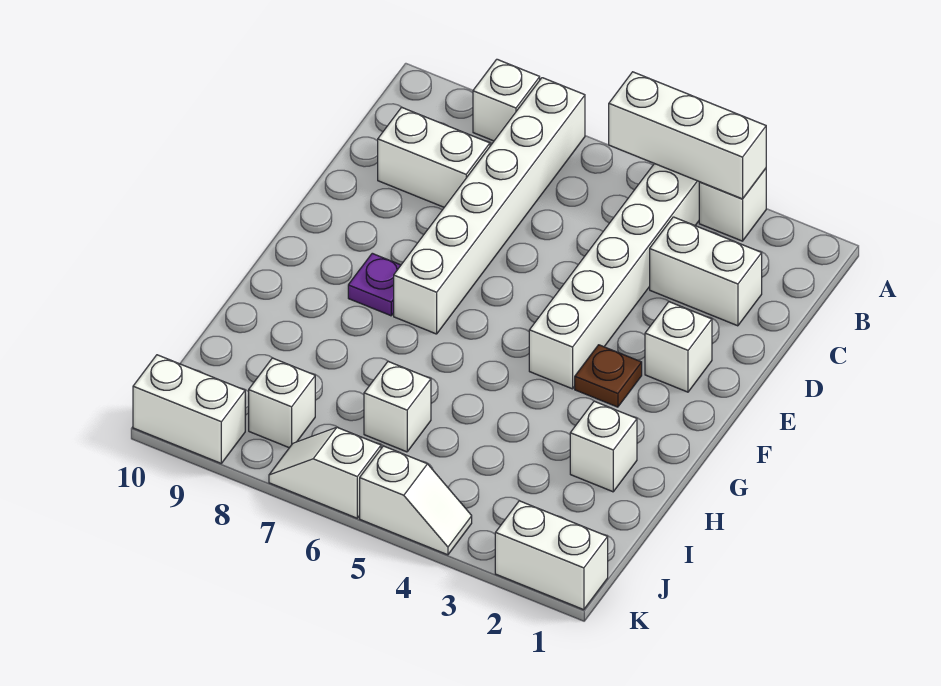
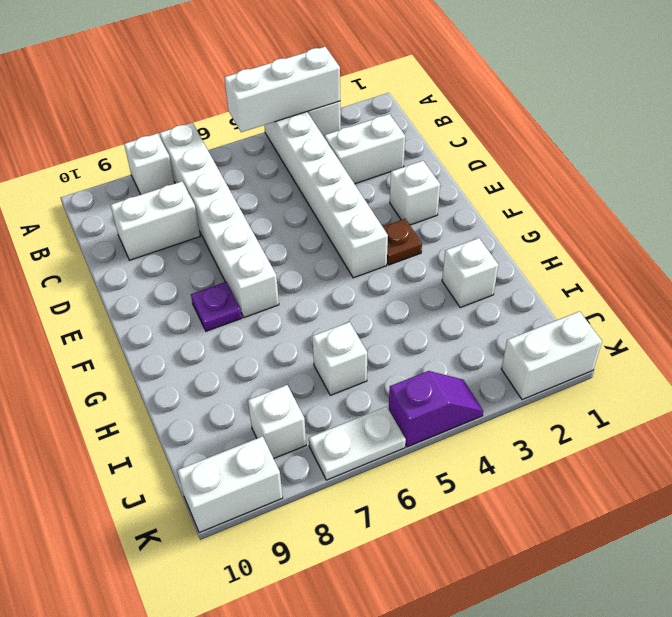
white 1x2 slope [360,446,472,555] -> purple 1x2 slope [389,371,483,447]
white 1x2 slope [269,427,381,518] -> white 1x2 plate [309,406,406,480]

